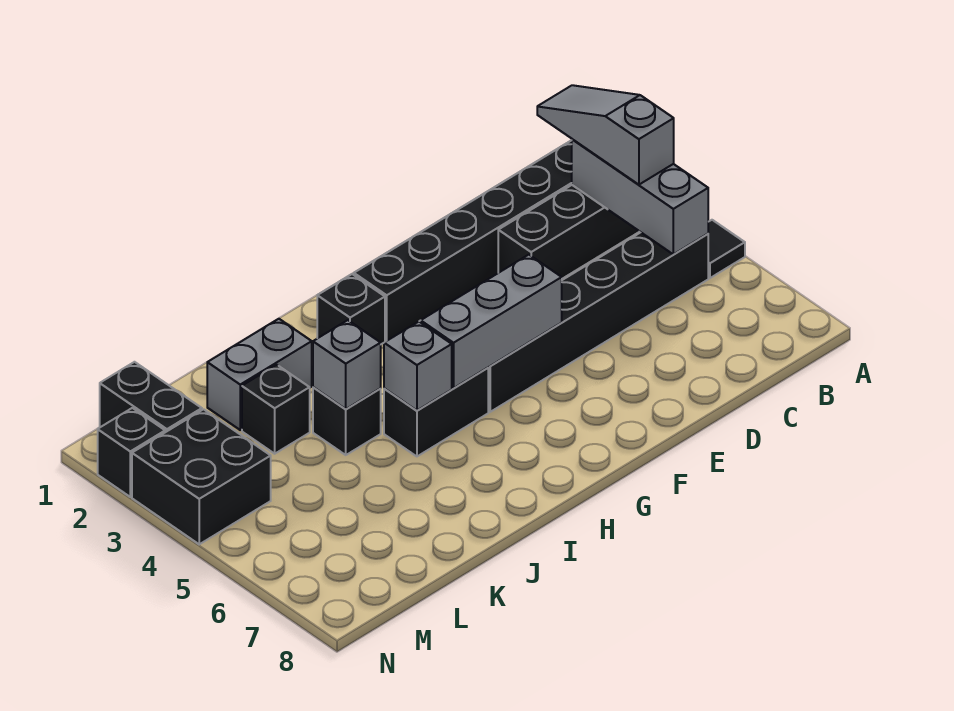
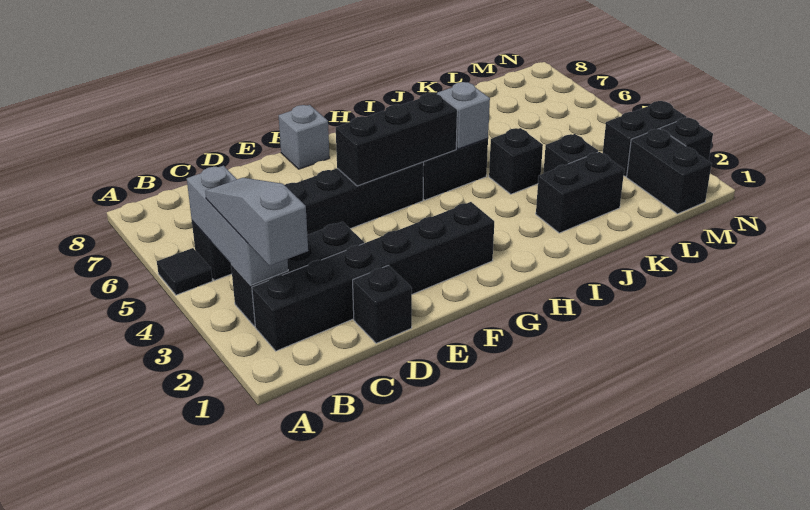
grey 1x3 slope [537,85,674,185] -> grey 1x3 slope turned to [205,178,308,266]
grey 1x3 brick [421,255,562,388] -> black 1x3 brick [336,93,457,186]
black 1x1 brick [317,274,385,344] -> black 1x1 brick moved to [353,265,412,343]
grey 1x2 brick [207,319,312,430] -> black 1x2 brick [536,152,624,233]
grey 1x1 brick [313,320,381,409] -> grey 1x1 brick moved to [279,105,330,169]
black 2x2 brick [132,409,271,544] -> black 1x2 brick [603,101,686,177]

